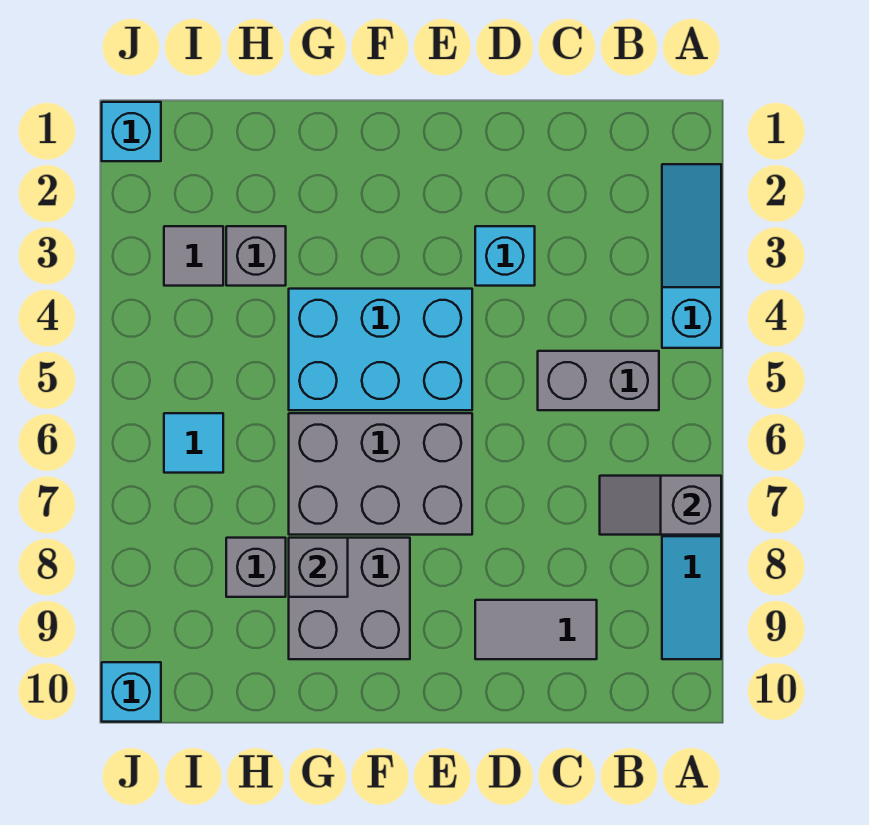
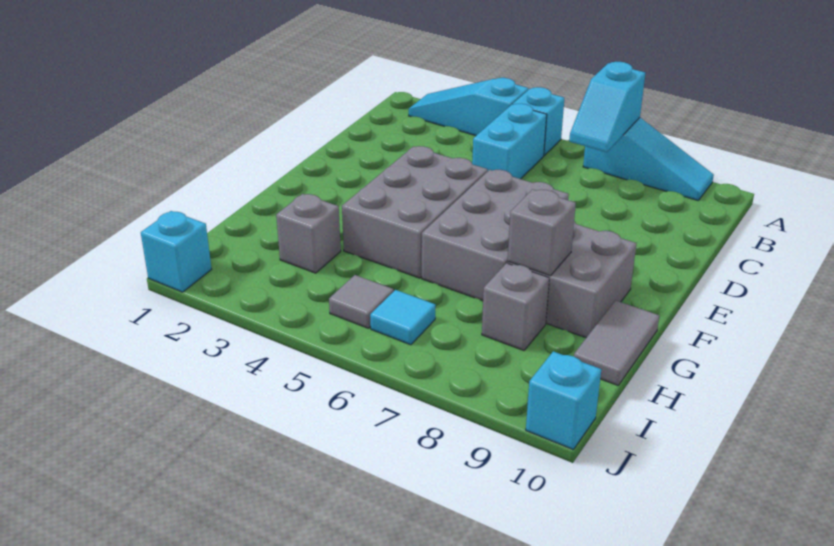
grey 1x2 slope [600,476,721,535] -> cyan 1x2 slope [569,62,645,152]
grey 1x2 brick [538,351,659,410] -> cyan 1x2 brick [472,104,547,179]
grey 1x2 tile [475,600,597,659] -> grey 1x2 tile moved to [574,300,659,385]
cyan 1x1 brick [475,226,535,286] -> cyan 1x1 brick moved to [513,87,564,156]
cyan 2x3 brick [289,289,472,410] -> grey 2x3 brick [342,146,488,278]
grey 1x1 tile [164,226,223,286] -> grey 1x1 tile moved to [329,275,394,328]

